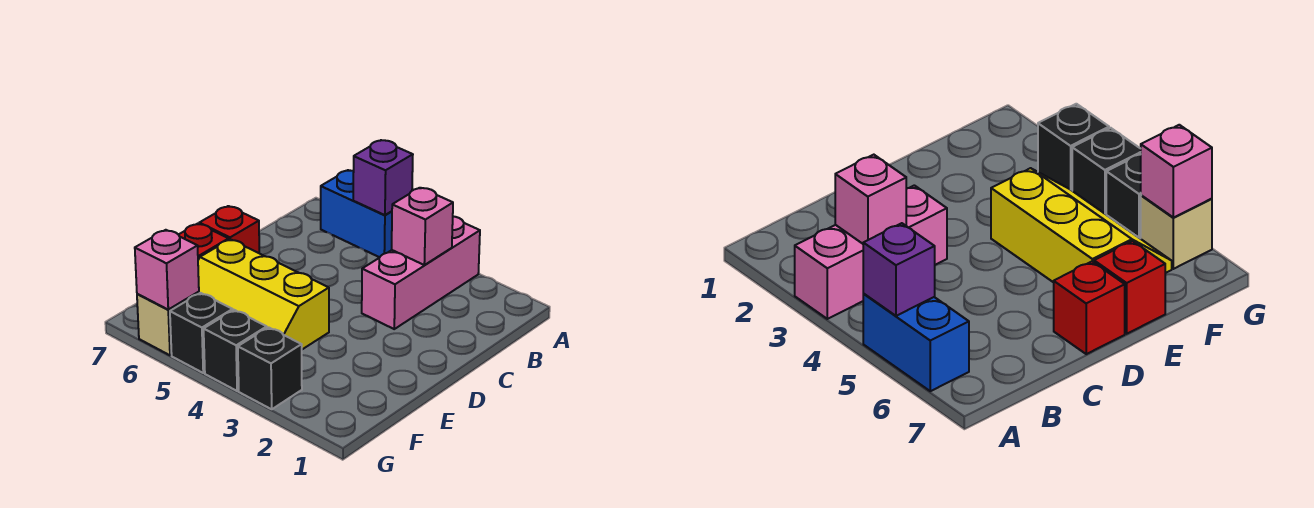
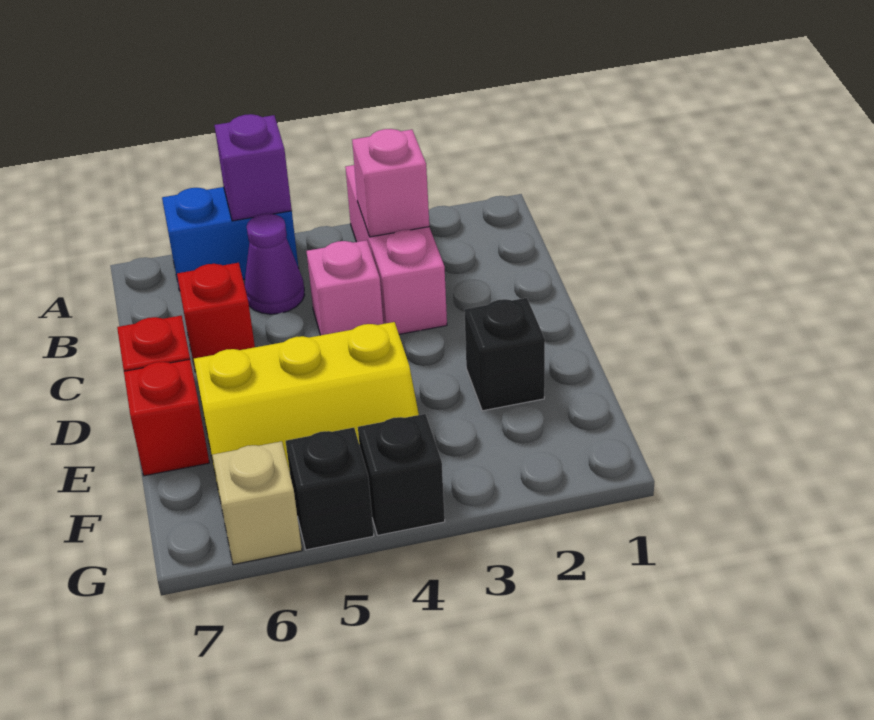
none -> purple 1x1 cone [244,214,305,314]
none -> red 1x1 brick [177,263,255,372]
black 1x1 brick [238,327,302,409] -> black 1x1 brick moved to [464,298,545,411]
pink 1x1 brick [135,230,199,309] -> pink 1x1 brick moved to [307,240,383,335]

